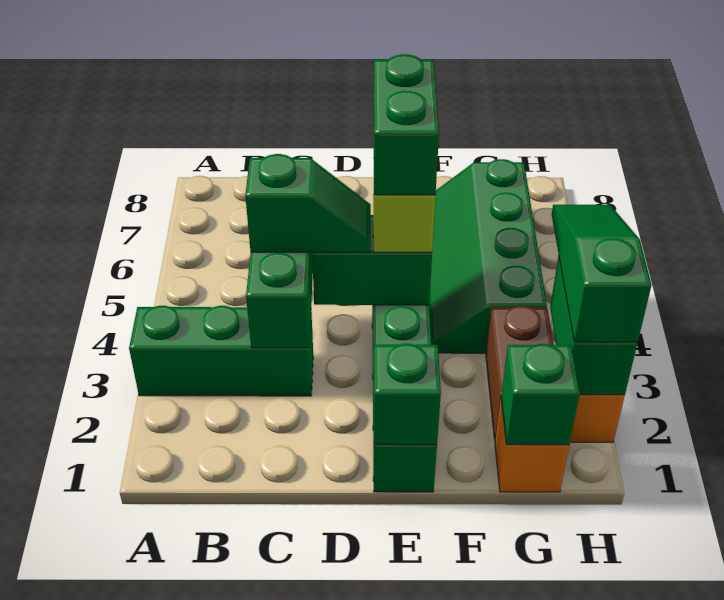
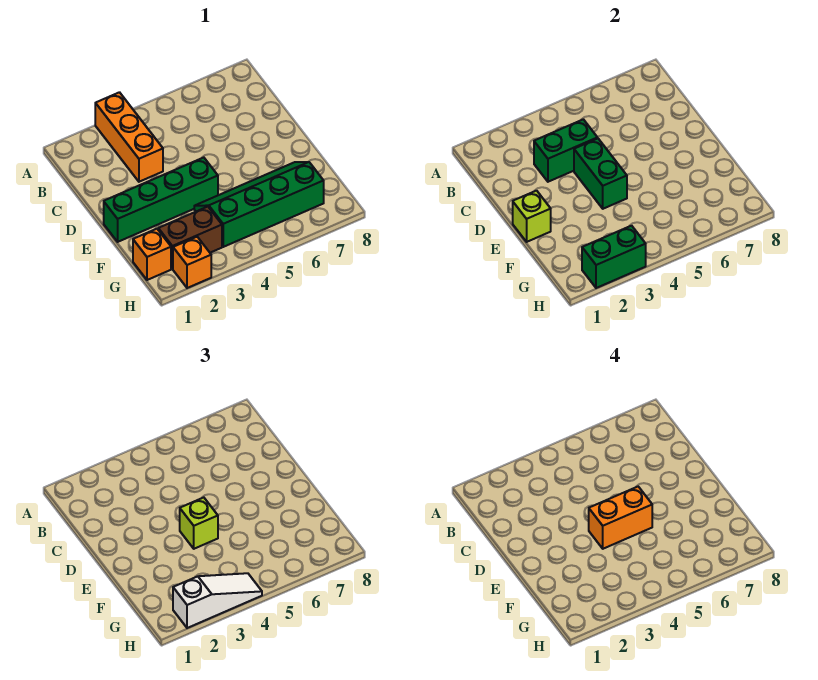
green 1x3 brick [129,306,313,396] -> orange 1x3 brick [95,92,163,182]
green 1x2 slope [245,154,371,252] -> none
green 1x1 brick [374,344,441,445] -> lime 1x1 brick [513,191,551,242]
green 1x2 brick [373,54,439,195] -> orange 1x2 brick [589,487,652,549]
green 1x1 brick [501,344,580,445] -> none
green 1x3 slope [552,205,652,342] -> white 1x3 slope [173,573,262,628]

